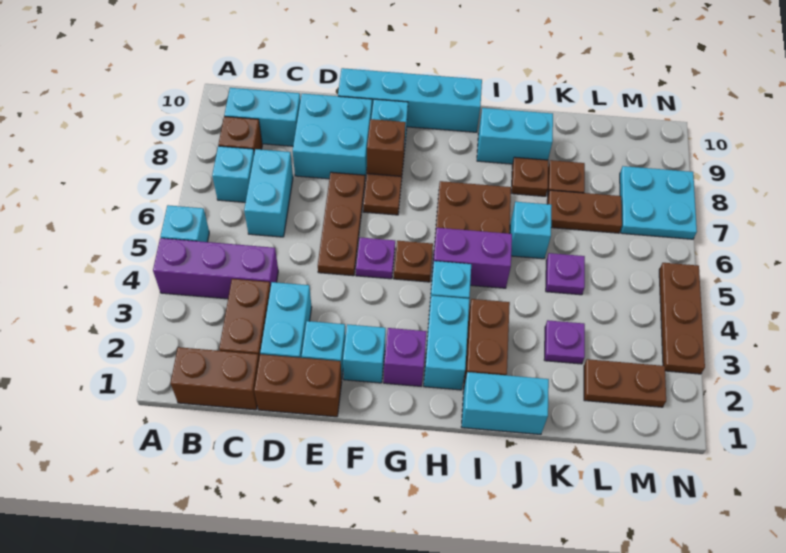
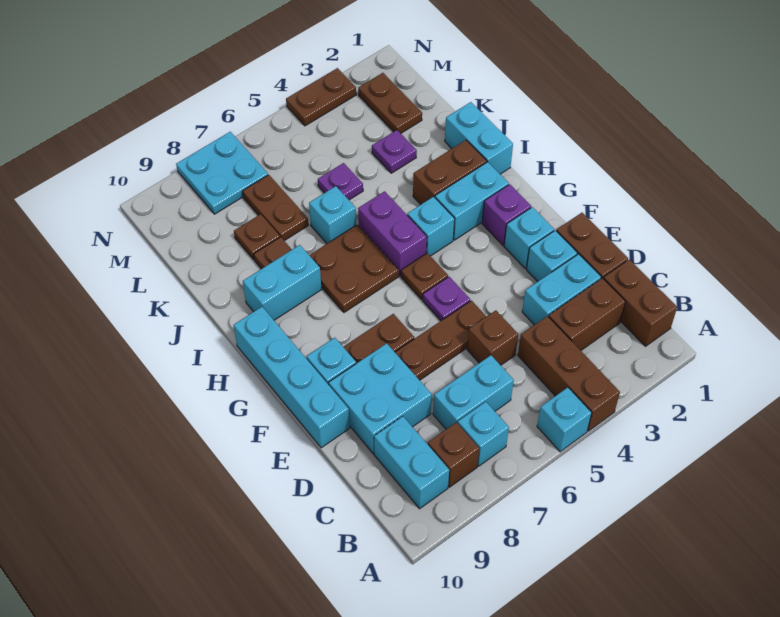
purple 1x3 brick [153,238,278,299] -> brown 1x3 brick [518,316,620,431]
brown 1x1 brick [367,119,406,176] -> brown 1x1 brick moved to [467,310,518,365]
cyan 1x2 brick [477,108,553,164] -> cyan 1x2 brick turned to [243,245,321,320]
brown 1x3 plate [659,263,705,374] -> brown 1x2 plate [286,68,356,126]

